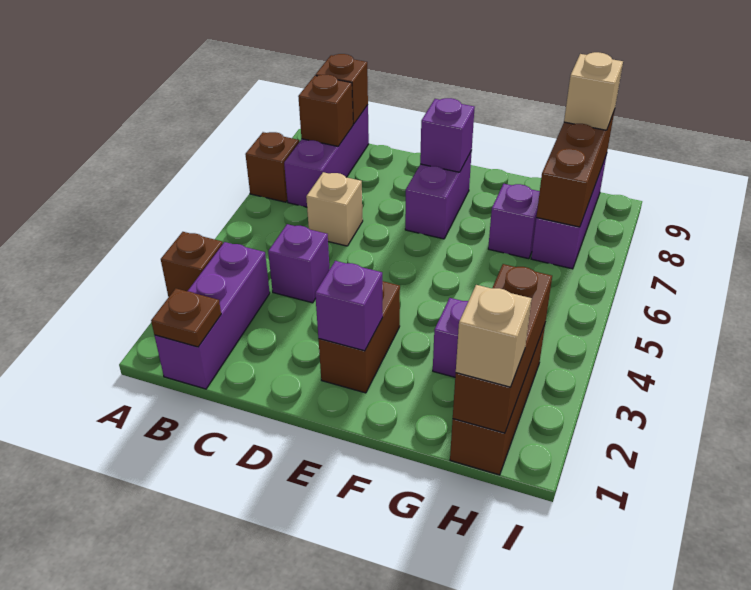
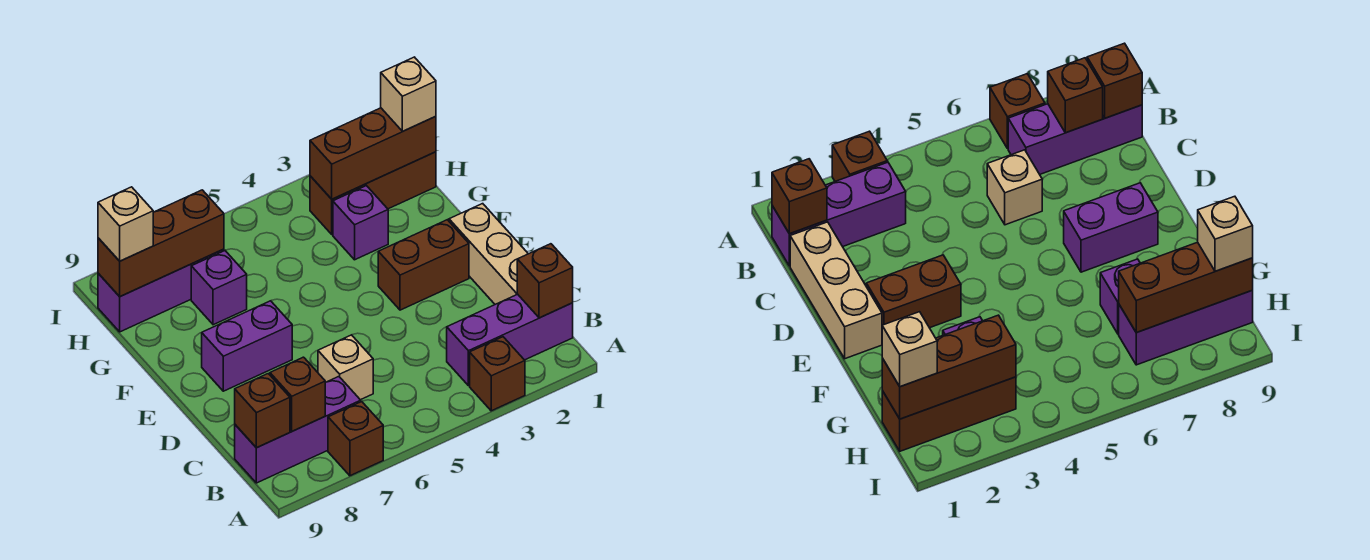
brown 1x1 plate [151,289,221,347] -> brown 1x1 brick [517,244,573,318]
none -> tan 1x3 brick [449,204,528,304]
purple 1x1 brick [268,224,330,303] -> none
purple 1x1 brick [315,261,383,351] -> none
purple 1x1 brick [420,98,475,172] -> none

